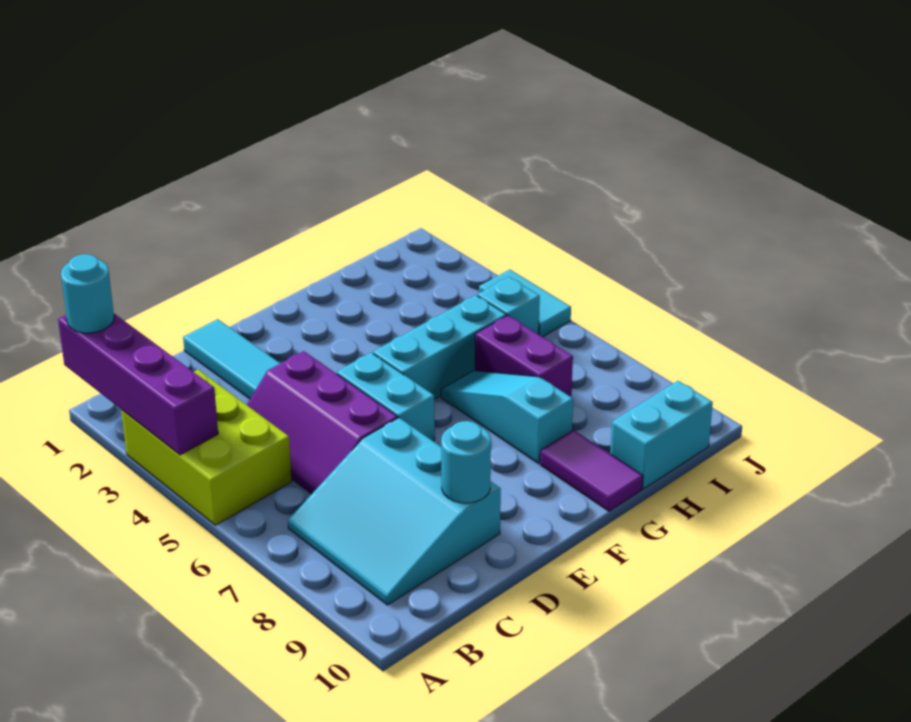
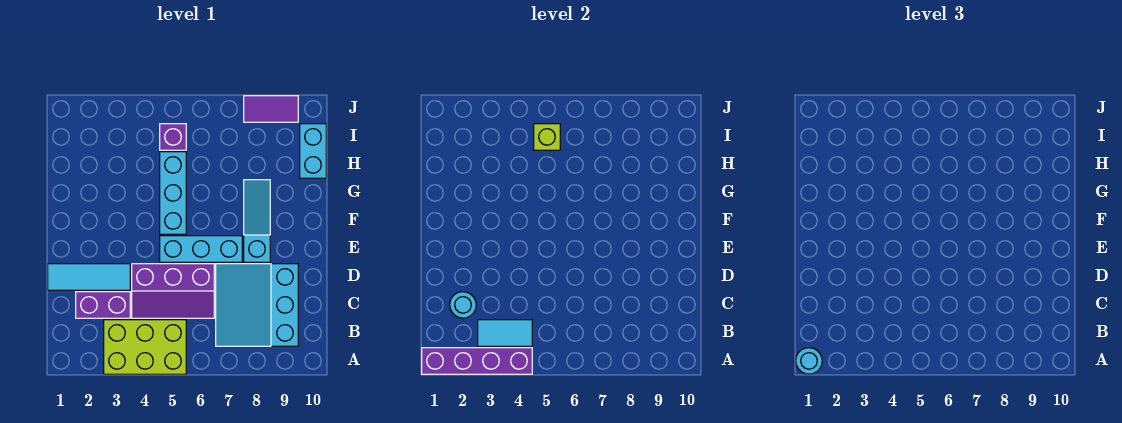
cyan 3x3 slope [288,418,501,605] -> cyan 3x3 slope turned to [216,264,298,346]
cyan 1x1 round brick [441,421,491,503] -> cyan 1x1 round brick moved to [450,292,476,318]
cyan 1x2 brick [337,353,435,441] -> cyan 1x3 brick [160,236,242,262]
cyan 1x3 slope [441,371,573,463] -> cyan 1x3 slope turned to [244,180,270,262]
purple 1x2 tile [540,430,643,511] -> purple 1x2 tile moved to [244,96,298,122]
purple 1x2 brick [475,316,573,397] -> purple 1x2 brick moved to [76,292,130,318]
cyan 1x1 brick [477,277,540,334] -> purple 1x1 brick [160,124,186,150]
none -> lime 1x1 brick [534,124,560,150]
cyan 1x2 tile [479,269,571,337] -> cyan 1x2 tile moved to [478,320,532,346]

